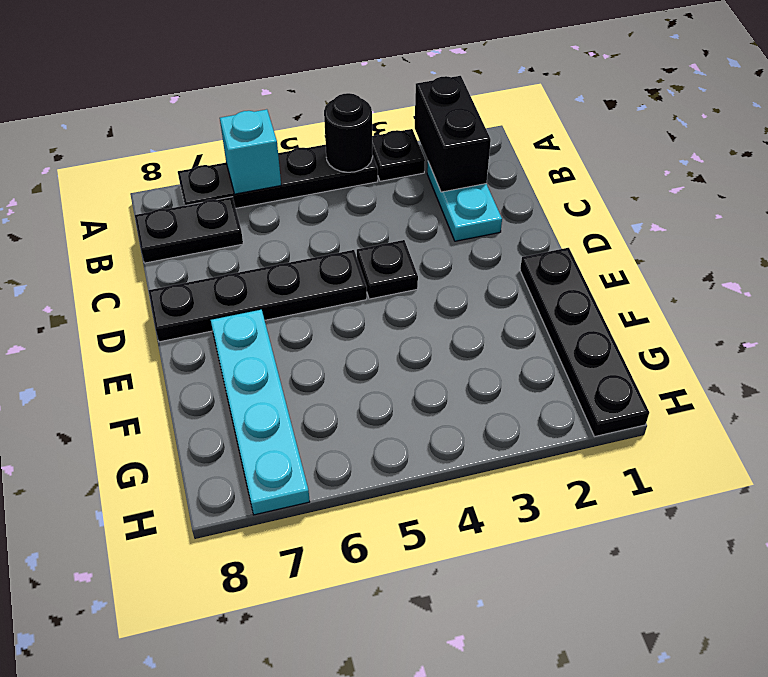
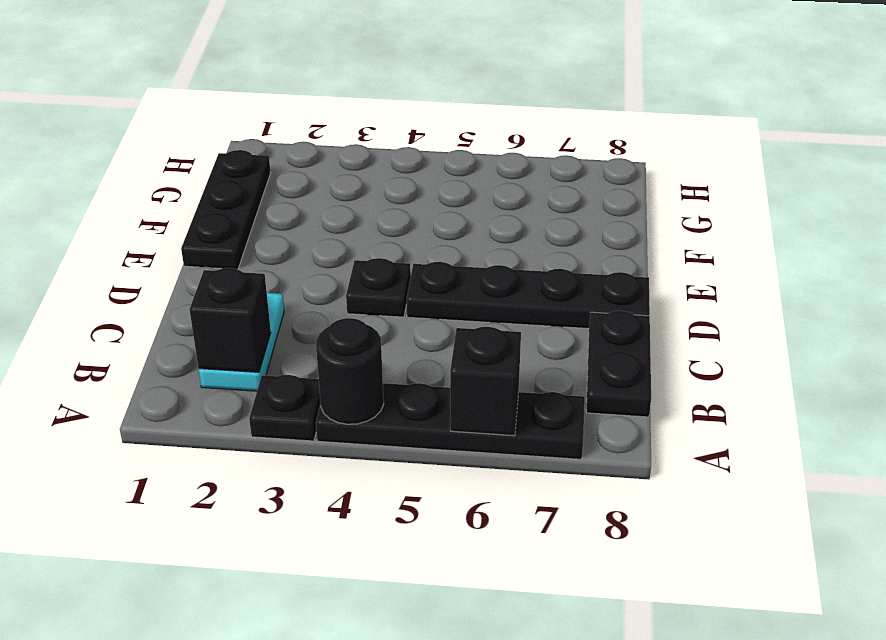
black 1x2 brick [415,76,491,192] -> black 1x1 brick [190,268,271,372]
cyan 1x1 brick [220,109,281,194] -> black 1x1 brick [450,327,521,436]
black 1x2 plate [135,197,243,263] -> black 1x2 plate turned to [586,311,651,417]
black 1x4 plate [520,248,649,436] -> black 1x3 plate [181,150,271,269]
cyan 1x4 plate [211,310,310,515] -> none

